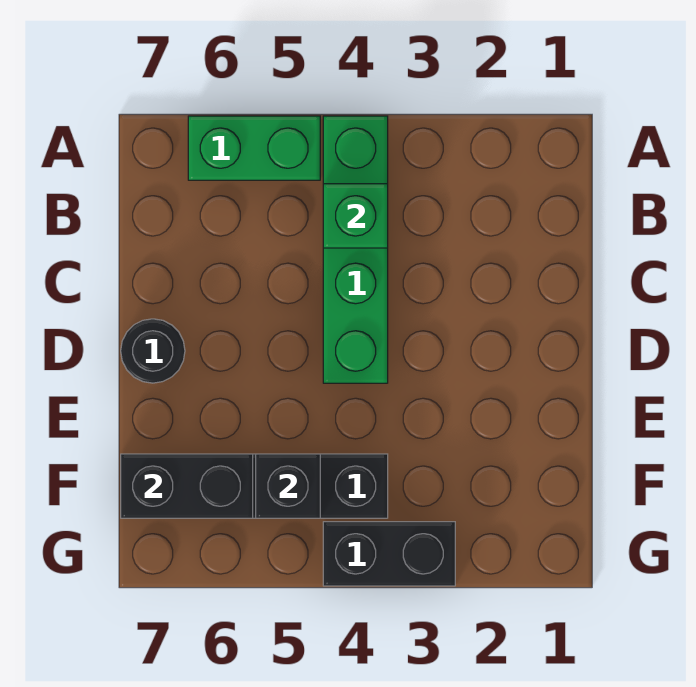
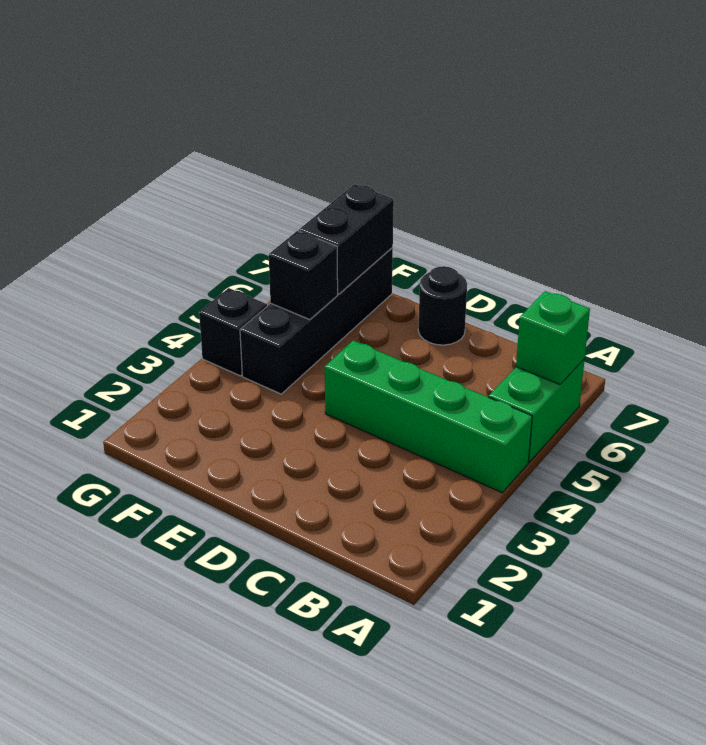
green 1x1 brick [323,184,388,248] -> green 1x1 brick moved to [516,291,590,385]
black 1x2 brick [323,522,455,586] -> black 1x1 brick [199,288,267,376]

